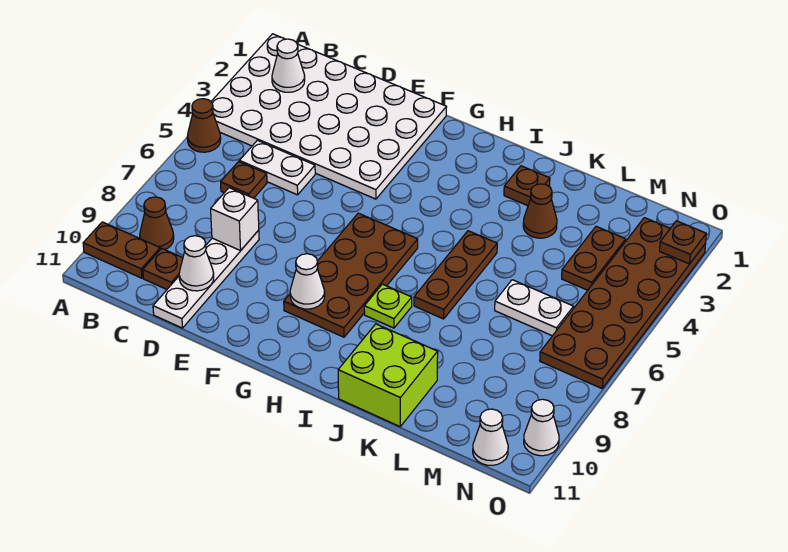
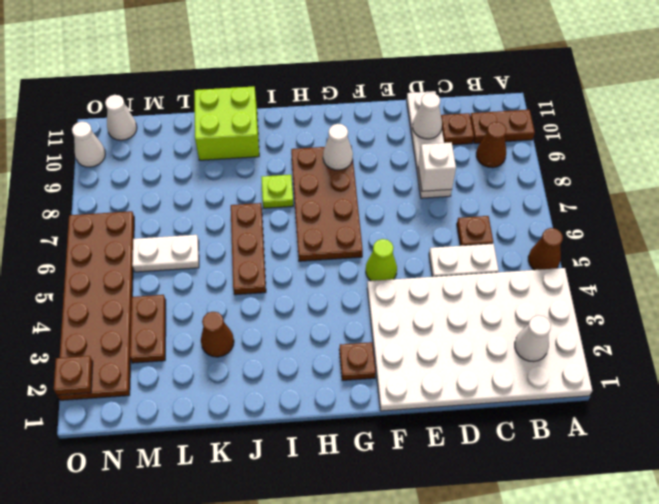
none -> lime 1x1 cone [366,239,397,281]
brown 1x1 plate [504,166,550,206] -> brown 1x1 plate moved to [339,342,376,380]

